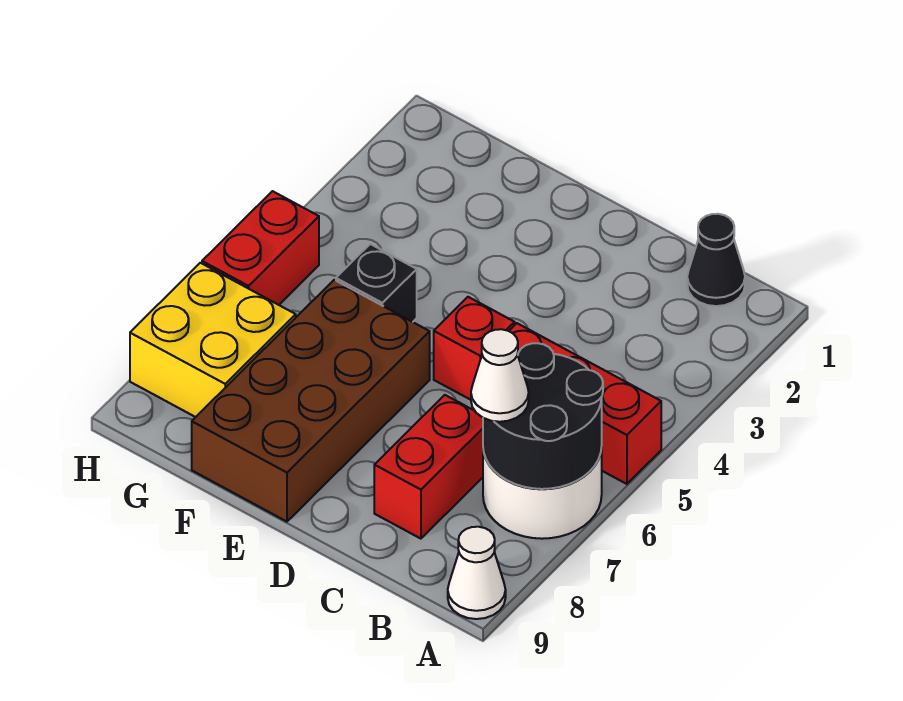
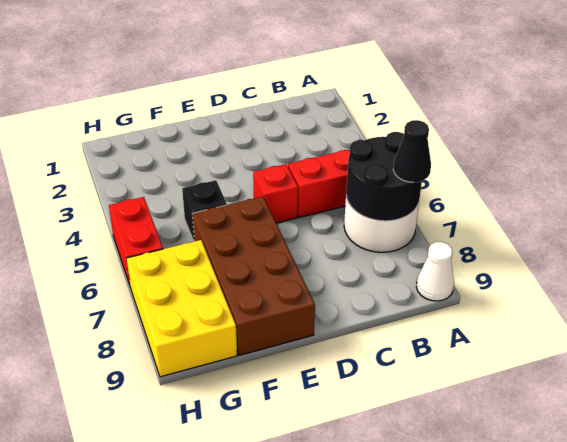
black 1x1 cone [687,214,745,306] -> black 1x1 cone moved to [393,120,431,182]
white 1x1 cone [471,329,529,422] -> none
red 1x2 brick [374,395,483,539] -> none
yellow 2x2 brick [130,263,296,417] -> yellow 2x3 brick [126,240,237,377]

